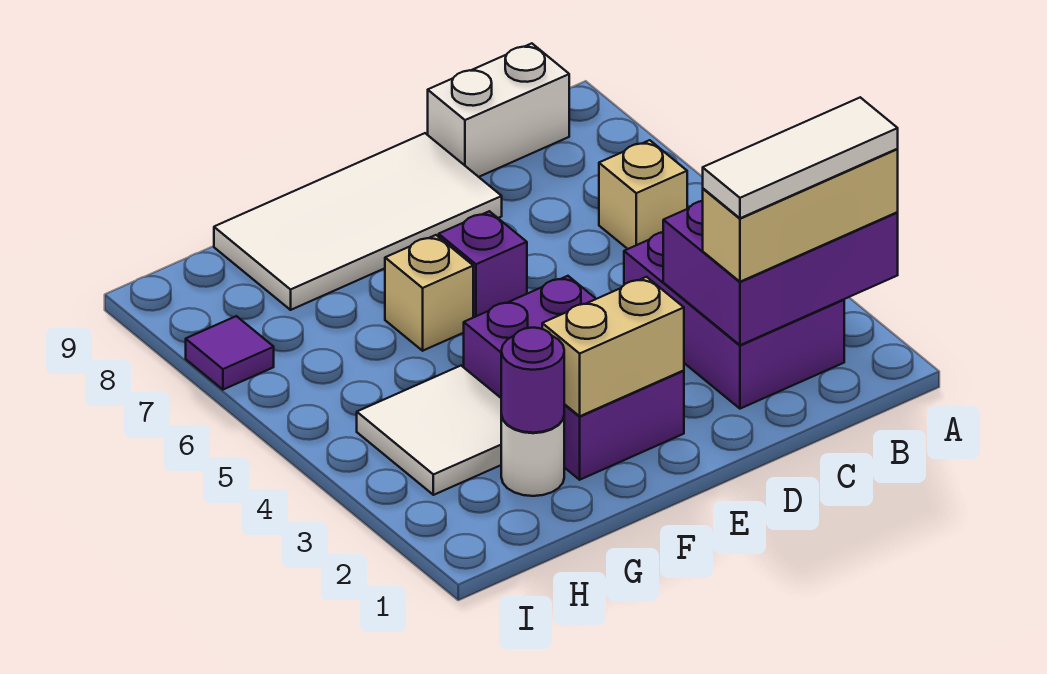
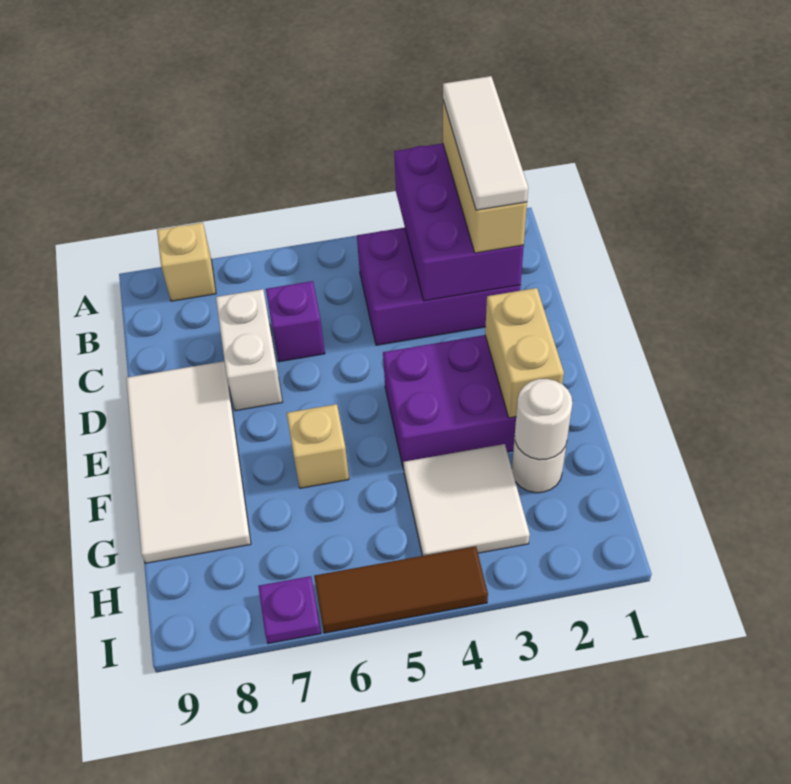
tan 1x1 brick [599,140,687,249] -> tan 1x1 brick moved to [157,223,216,301]
white 1x2 brick [428,43,569,177] -> white 1x2 brick moved to [216,289,283,411]
purple 1x1 brick [439,211,527,317] -> purple 1x1 brick moved to [266,281,325,362]
purple 1x1 round brick [501,328,564,433] -> white 1x1 round brick [515,379,572,460]
none -> brown 1x3 tile [314,546,488,633]
purple 1x1 tile [186,316,274,390] -> purple 1x1 plate [258,576,321,644]

